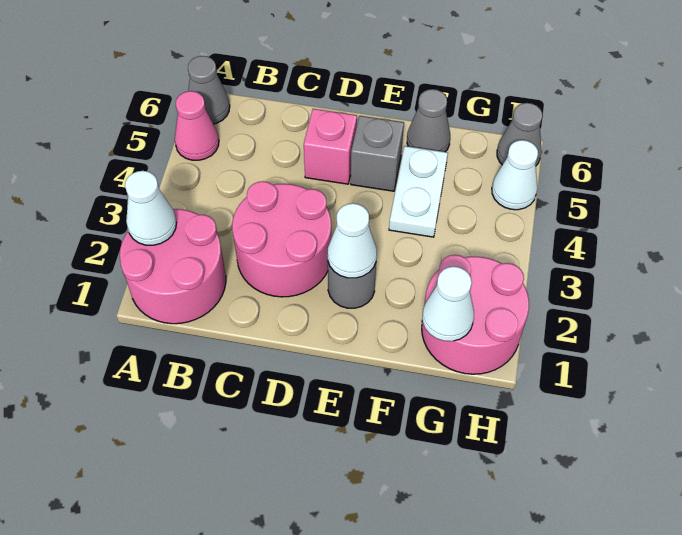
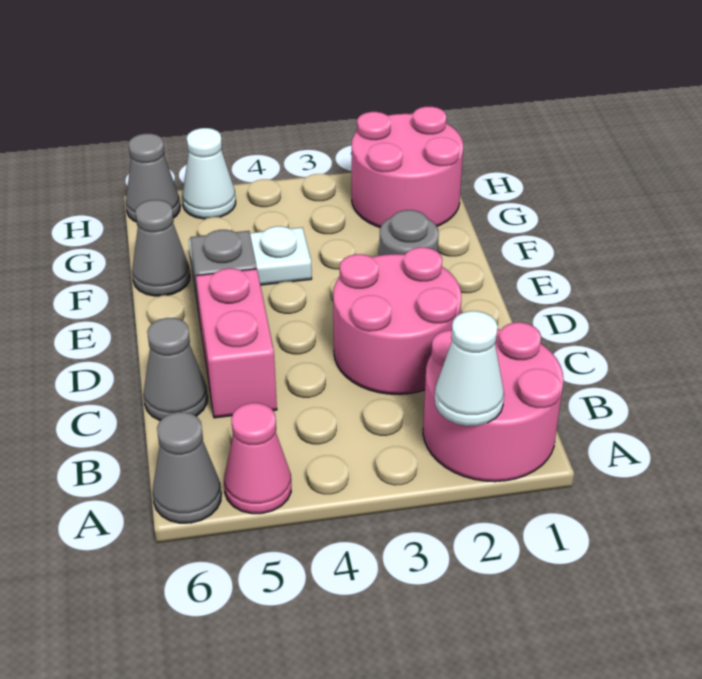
none -> grey 1x1 cone [143,318,208,421]
pink 1x1 brick [304,109,357,184] -> pink 1x2 brick [196,268,277,418]
white 1x1 cone [328,203,377,278] -> none
white 1x1 cone [423,266,474,341] -> none

